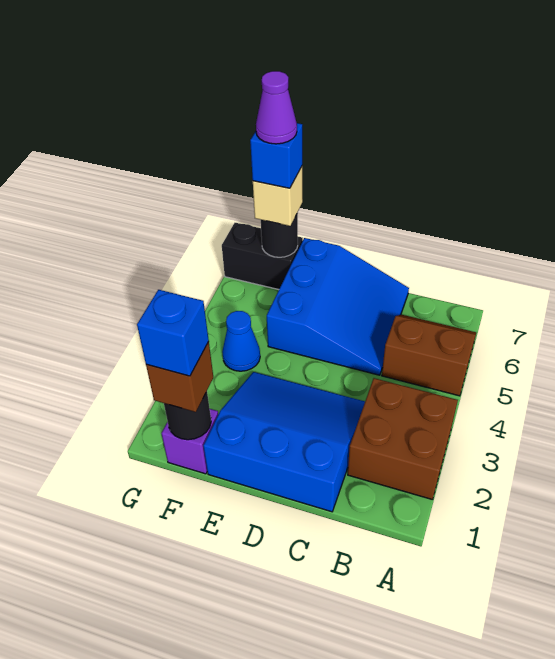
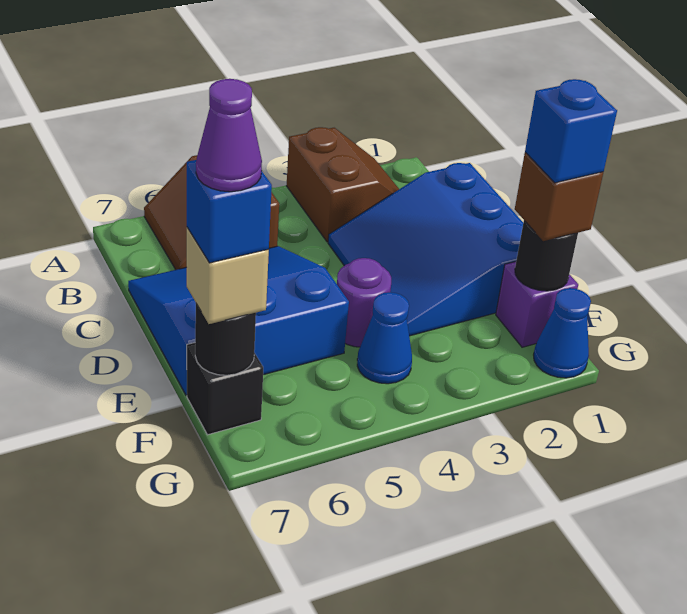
brown 2x2 brick [348,378,458,499] -> brown 2x2 slope [286,127,399,242]
none -> purple 1x1 round brick [337,258,391,347]
black 1x2 brick [222,223,303,290] -> black 1x1 brick [187,343,263,435]
none -> blue 1x1 cone [534,288,591,378]

